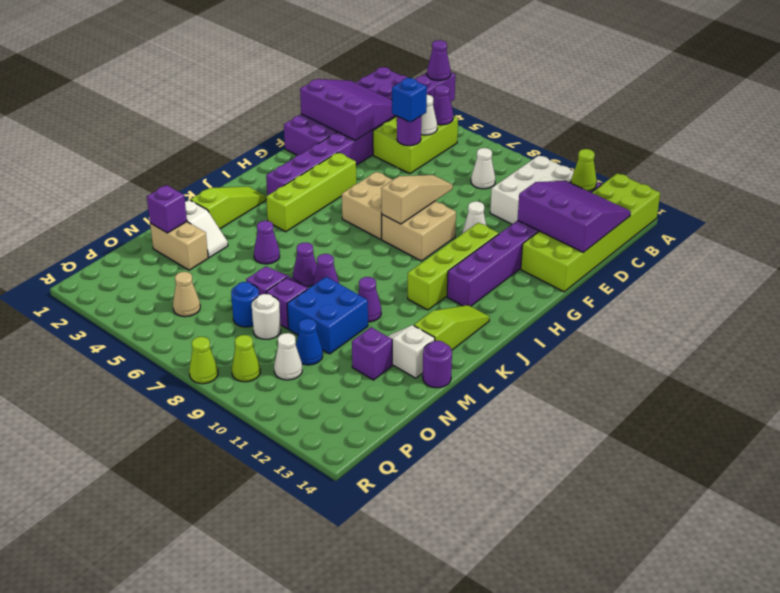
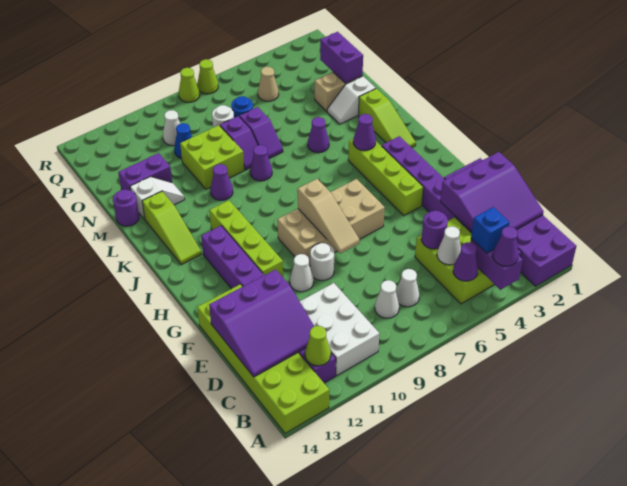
none -> white 1x1 cone [396,269,420,307]
blue 1x1 brick [392,78,427,122] -> blue 1x1 brick moved to [471,207,509,253]
none -> white 1x1 round brick [310,243,334,281]
purple 1x1 cone [293,243,317,286] -> purple 1x1 cone moved to [353,114,376,151]
blue 2x2 brick [287,277,368,354] -> lime 2x2 brick [180,125,244,189]
purple 1x1 brick [147,185,187,233] -> purple 1x2 brick [320,32,363,83]
purple 1x1 brick [352,327,392,380] -> purple 1x2 brick [118,153,172,190]
lime 1x1 cone [232,335,260,382] -> lime 1x1 cone moved to [197,59,218,94]

